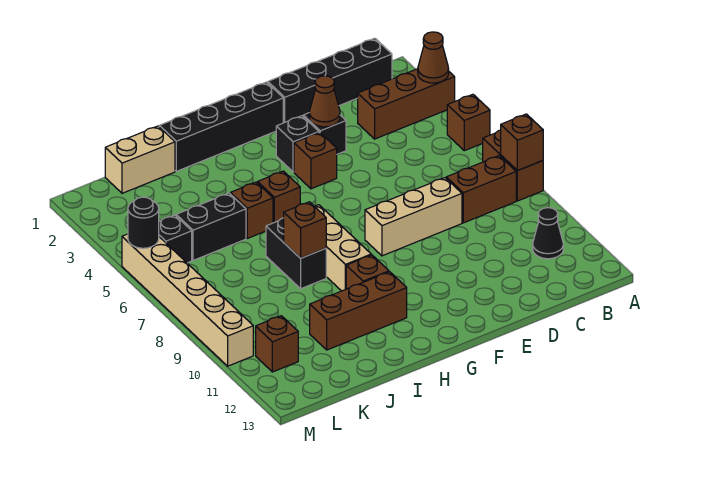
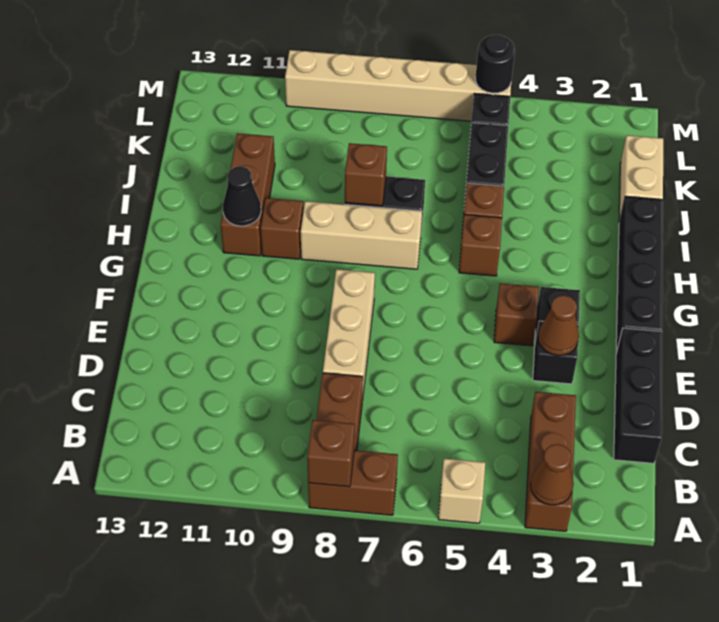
brown 1x1 brick [447,94,490,151] -> tan 1x1 brick [438,459,485,523]
black 1x4 brick [268,38,392,123] -> black 1x3 brick [614,328,662,463]
black 1x1 cone [533,208,563,259] -> black 1x1 cone moved to [223,166,261,226]
brown 1x1 brick [256,316,298,372] -> none

